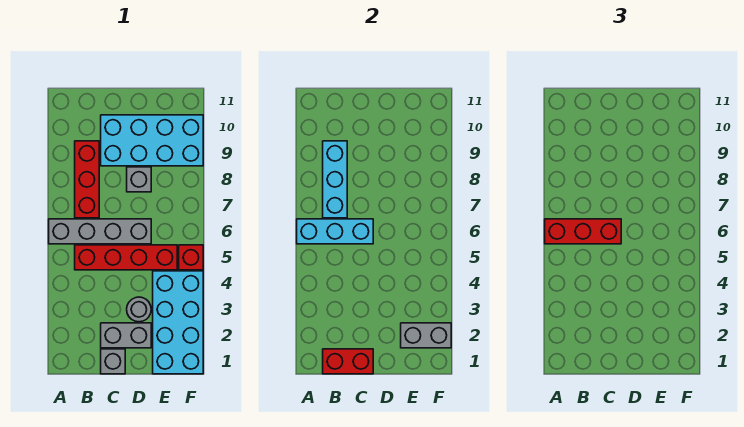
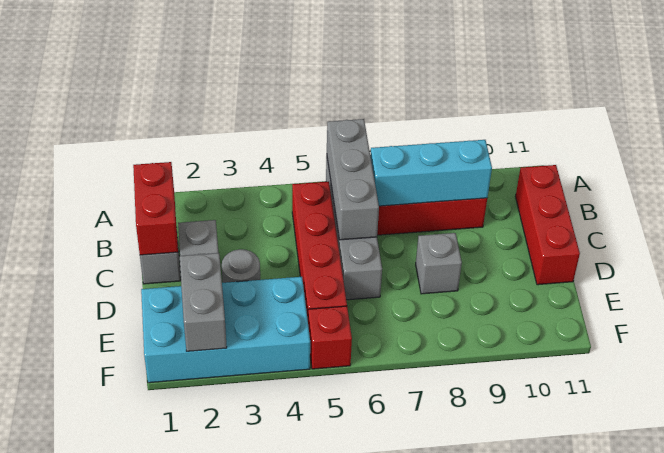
cyan 1x3 brick [297,219,373,244] -> grey 1x3 brick [327,119,379,240]
red 1x3 brick [545,219,621,244] -> red 1x3 brick moved to [515,165,580,285]
cyan 2x4 brick [101,115,203,166] -> none

